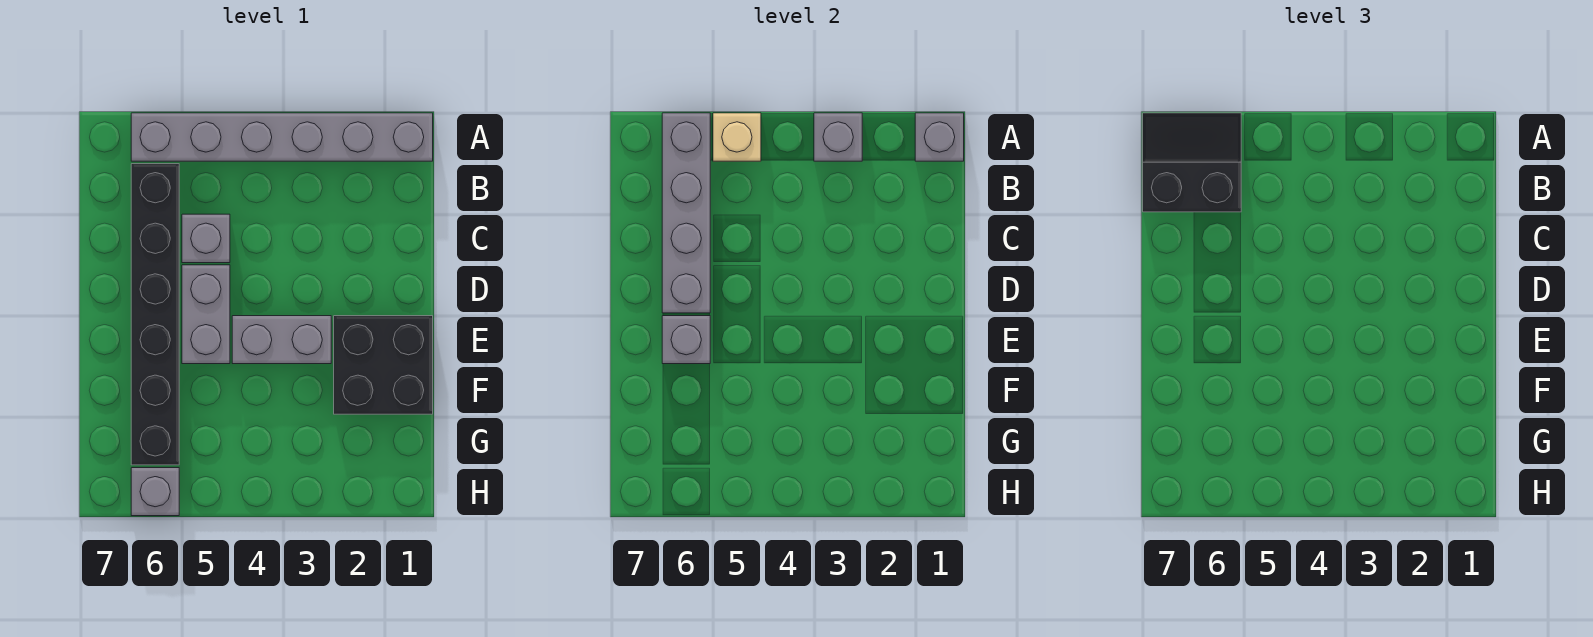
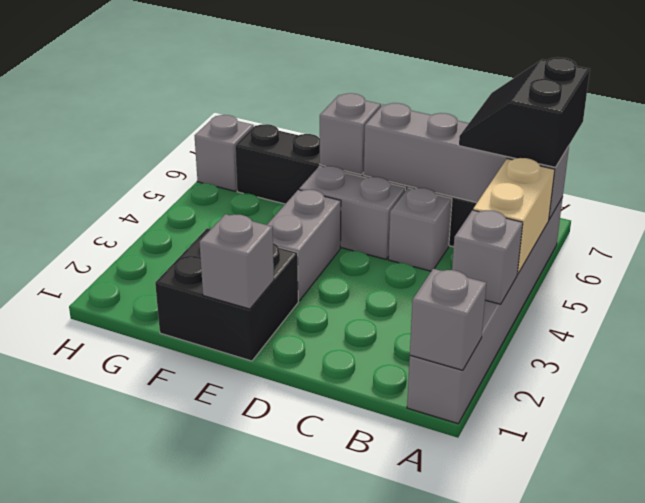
tan 1x1 brick [713,113,761,161] -> tan 1x2 brick [473,158,555,274]
black 2x2 slope [1143,113,1241,212] -> black 2x2 slope turned to [459,57,590,167]
none -> grey 1x1 brick [199,214,274,309]

